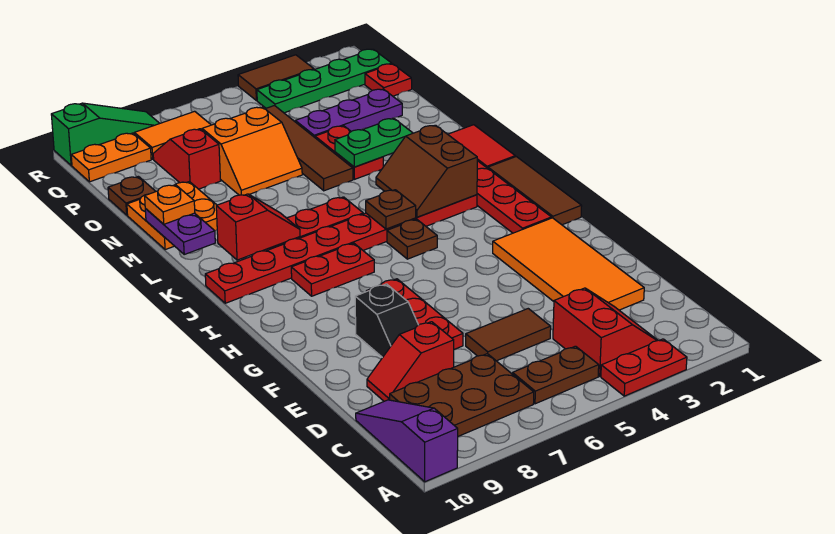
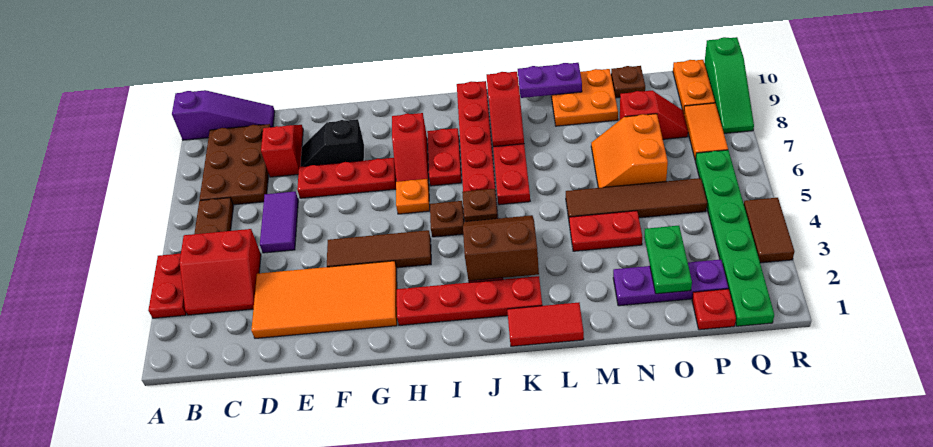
brown 1x2 tile [466,309,551,361] -> purple 1x2 tile [260,191,298,253]
brown 1x3 tile [488,157,582,225] -> brown 1x3 tile moved to [327,230,431,268]
none -> red 1x2 slope [392,113,429,184]
green 1x2 plate [335,118,413,167] -> green 1x2 plate moved to [644,226,692,294]
orange 1x1 plate [145,185,195,224] -> orange 1x1 plate moved to [396,179,430,214]
purple 1x3 plate [295,89,402,137] -> purple 1x3 plate turned to [613,260,728,306]
green 1x4 plate [257,49,392,113] -> green 1x6 plate [695,150,774,326]

